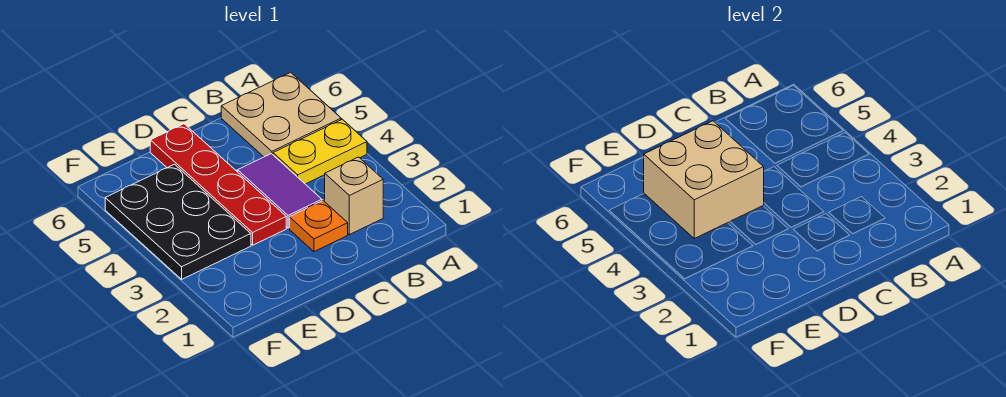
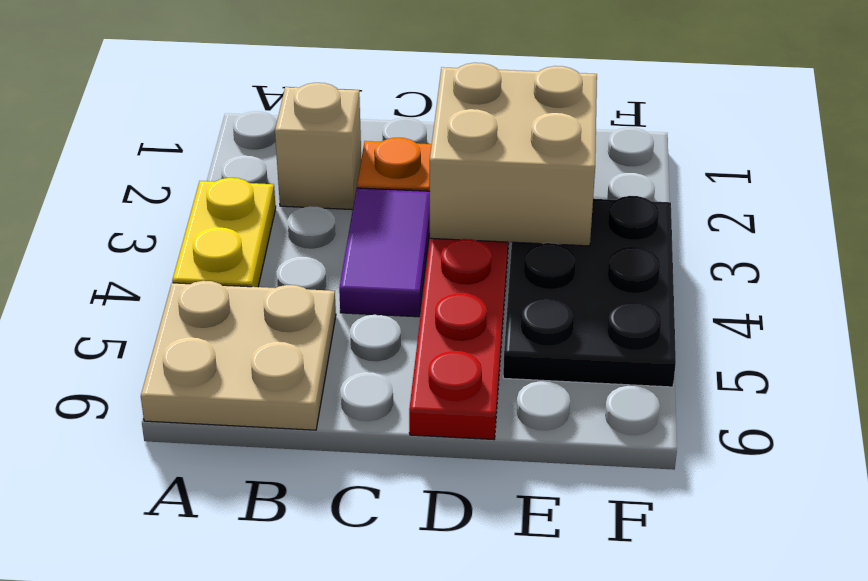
yellow 1x2 plate [273,119,367,184] -> yellow 1x2 plate turned to [172,178,276,287]
tan 2x2 brick [644,121,764,238] -> tan 2x2 brick moved to [430,63,597,246]

